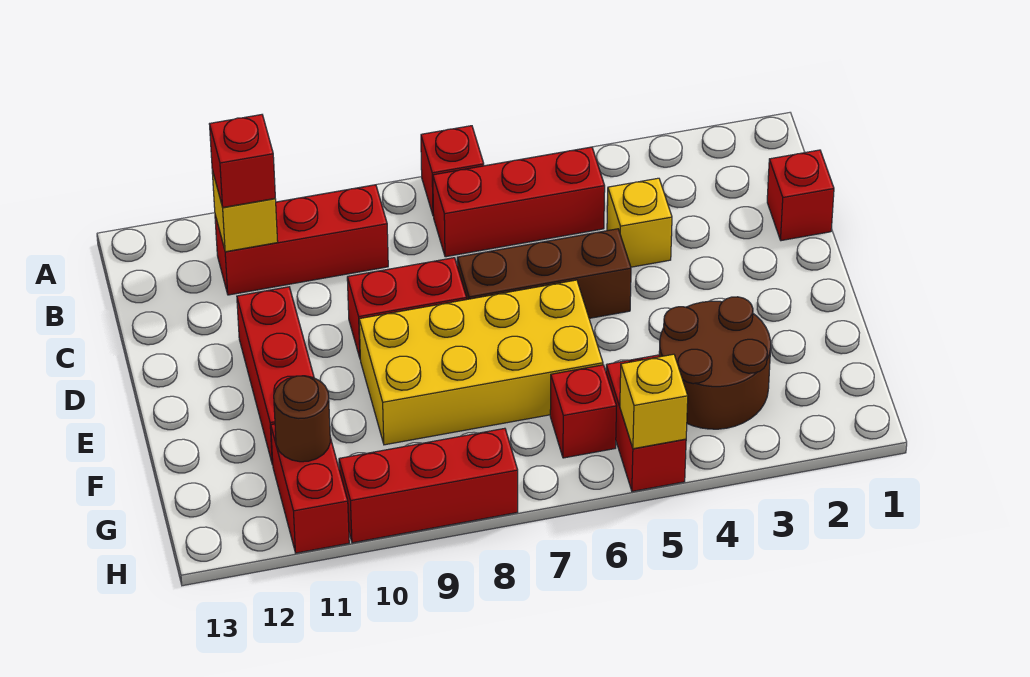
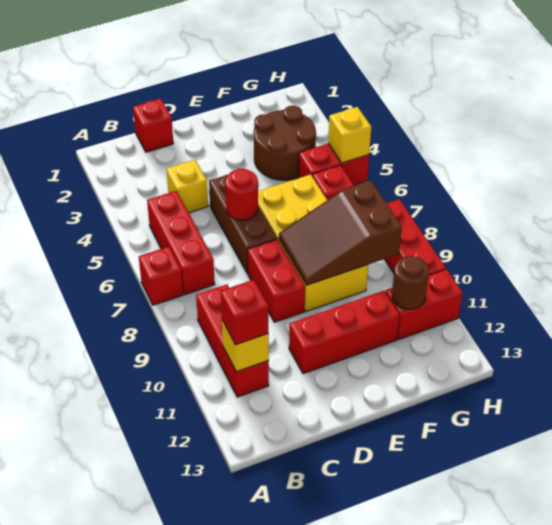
none -> red 1x1 round brick [225,168,258,220]
none -> brown 2x3 slope [279,181,402,285]

